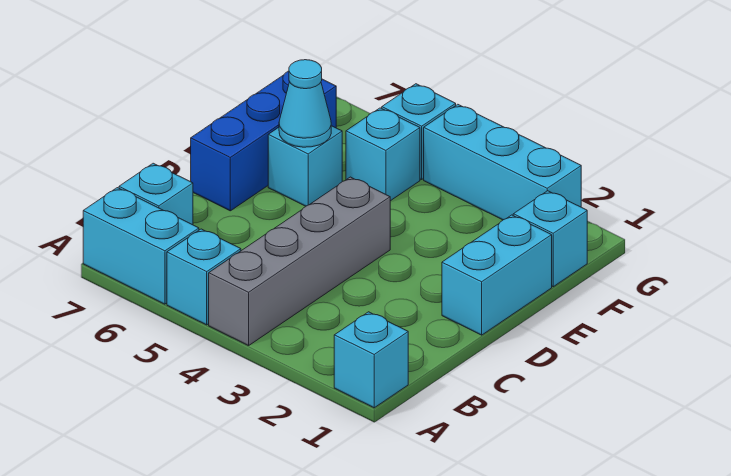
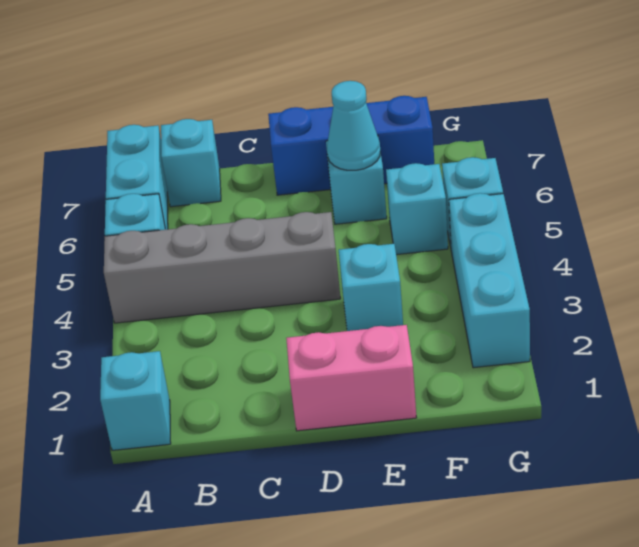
cyan 1x2 brick [442,215,552,335] -> pink 1x2 brick [286,325,416,431]
cyan 1x1 brick [513,191,587,287] -> cyan 1x1 brick moved to [339,244,403,331]

